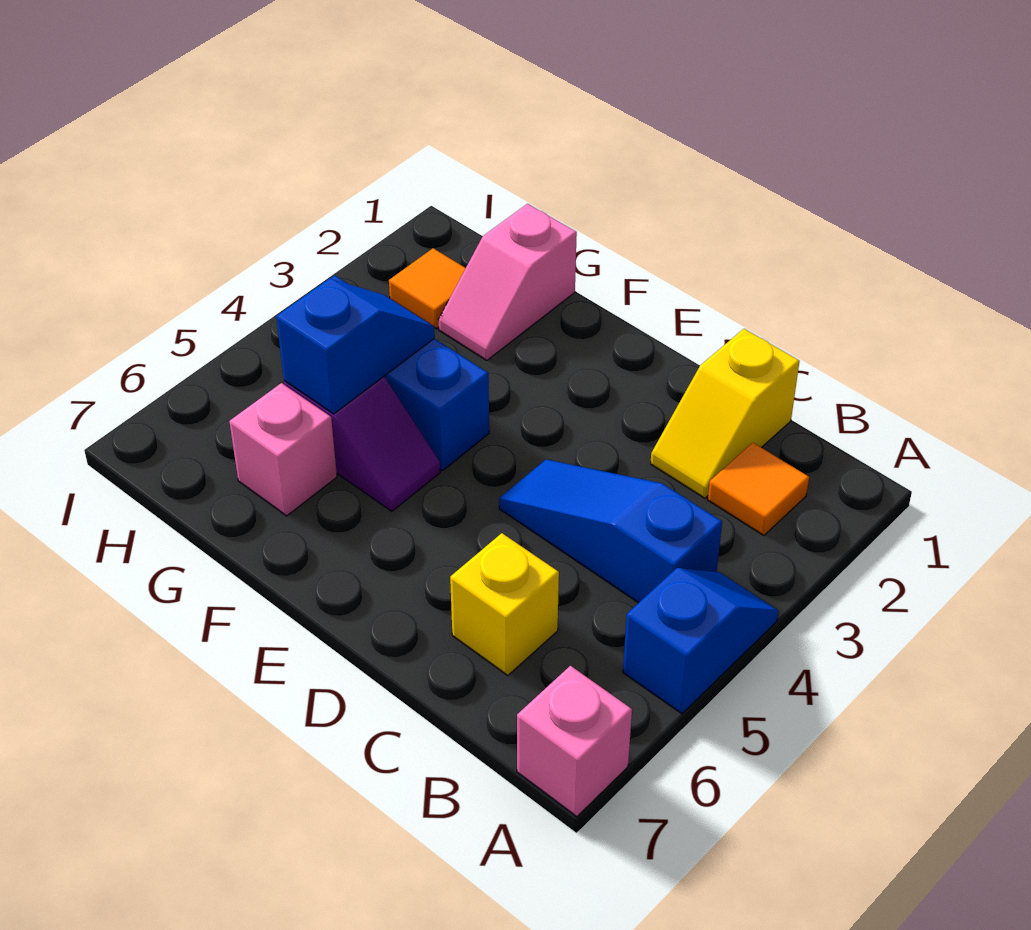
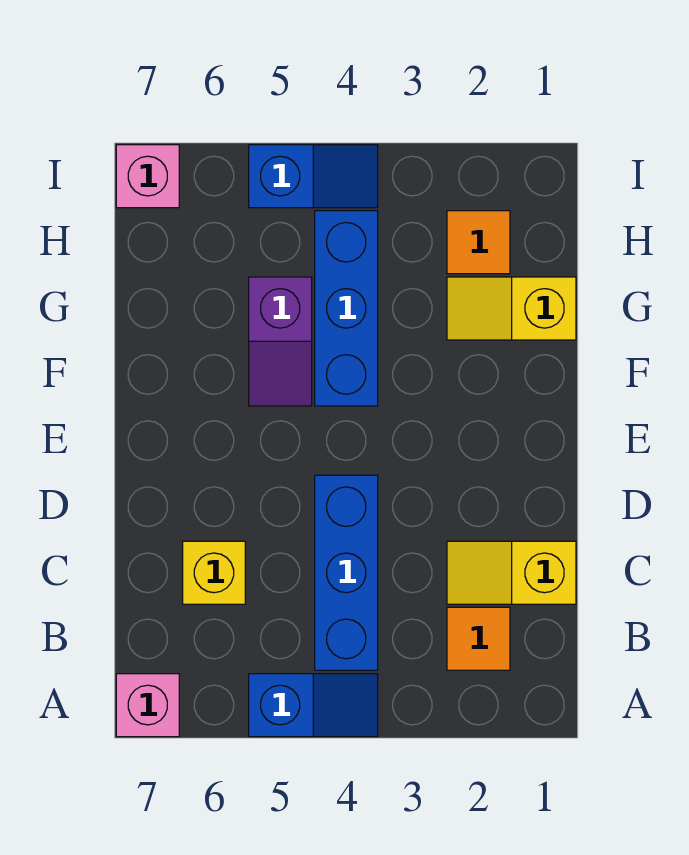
blue 1x3 slope [499,459,722,603] -> blue 1x3 brick [315,475,378,670]
pink 1x2 slope [439,204,577,360] -> yellow 1x2 slope [447,277,576,340]
blue 1x2 slope [276,279,435,414] -> blue 1x2 slope moved to [249,145,378,208]
pink 1x1 brick [229,383,337,516] -> pink 1x1 brick moved to [116,145,179,208]

